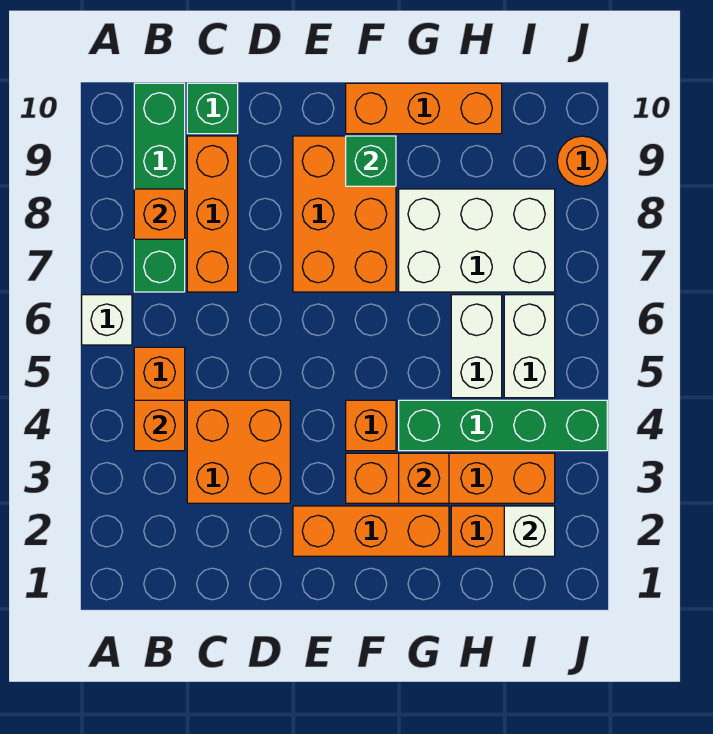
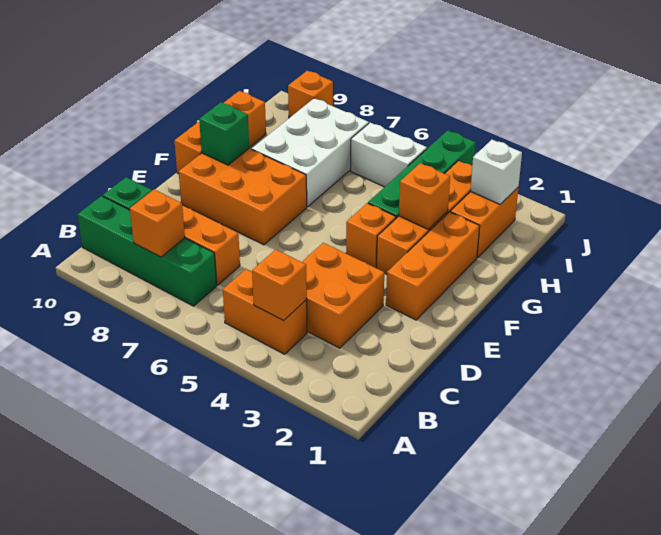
white 1x1 brick [82,295,132,345] -> none
white 1x2 brick [451,295,502,398] -> none
orange 1x1 round brick [557,136,607,186] -> orange 1x1 brick [288,71,333,118]

